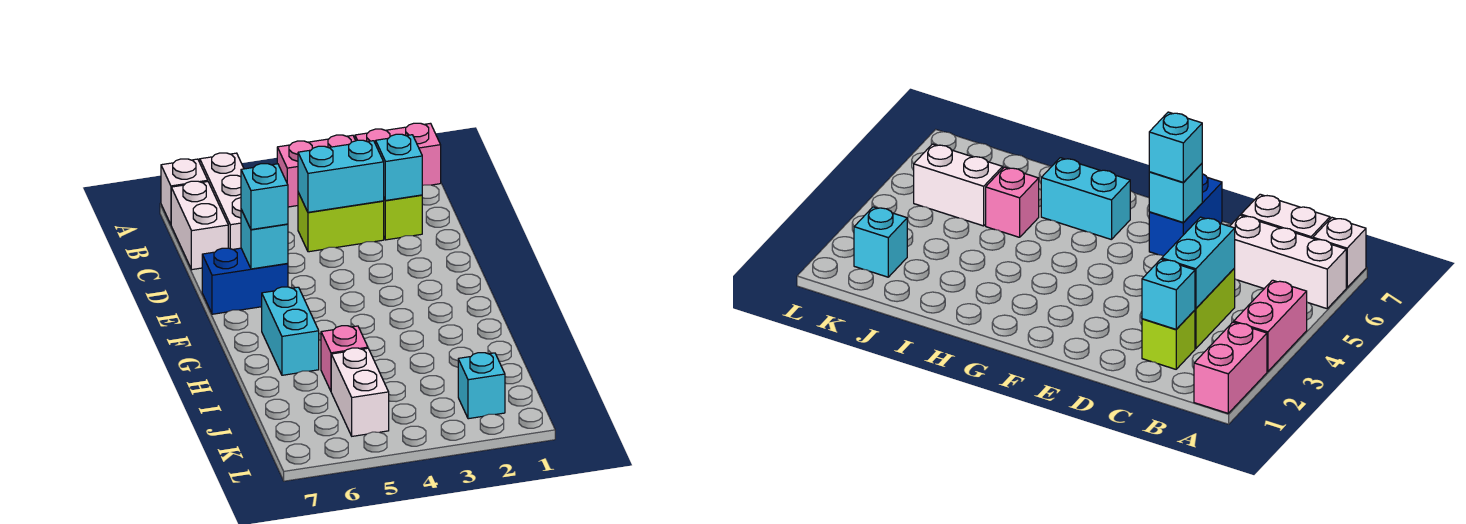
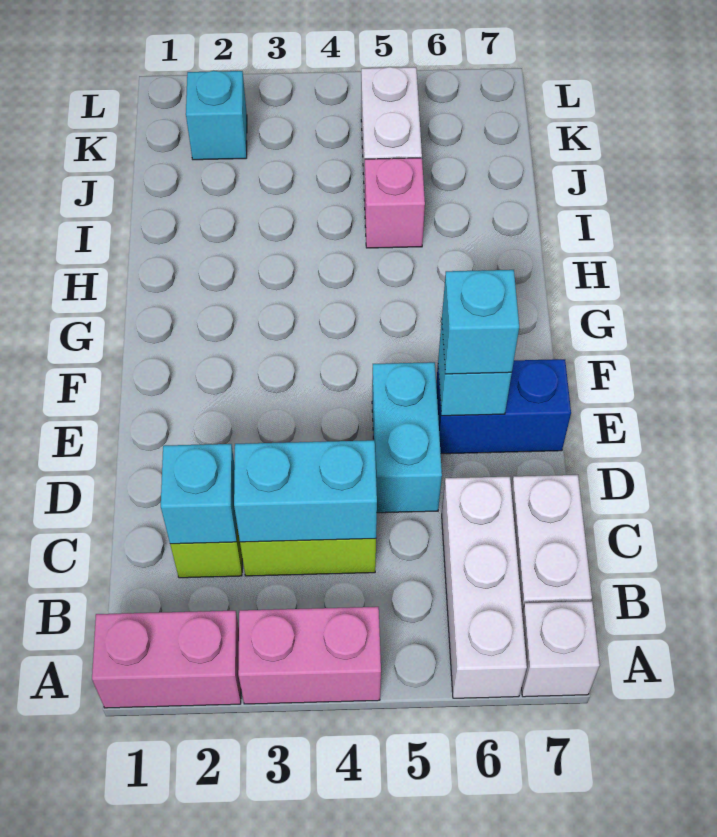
cyan 1x2 brick [262,287,319,375] -> cyan 1x2 brick moved to [372,362,442,513]

